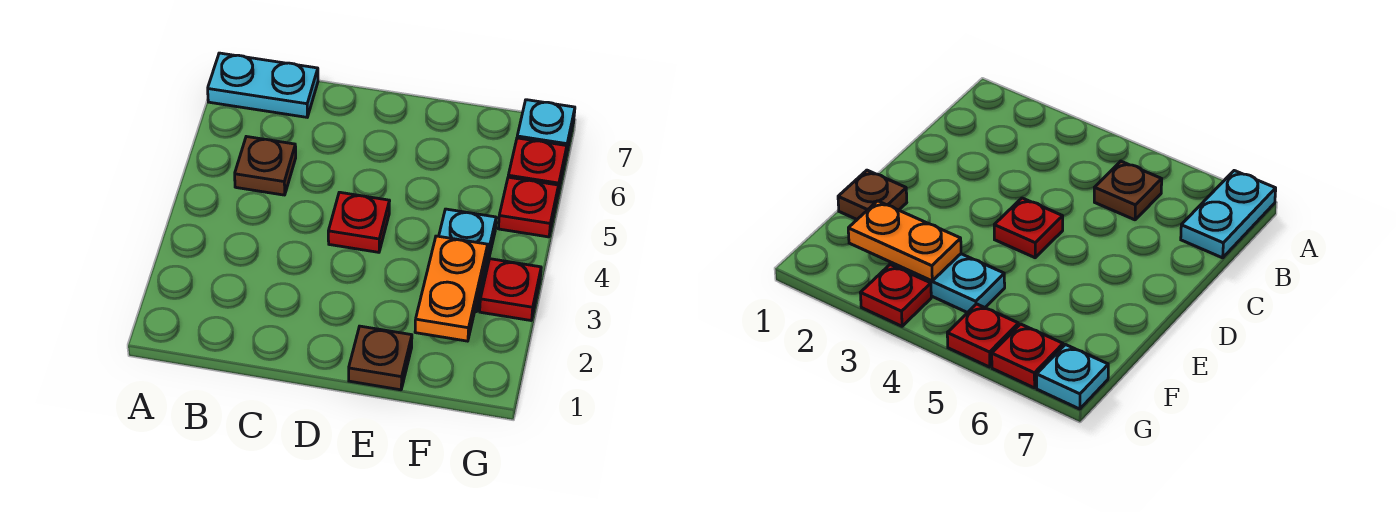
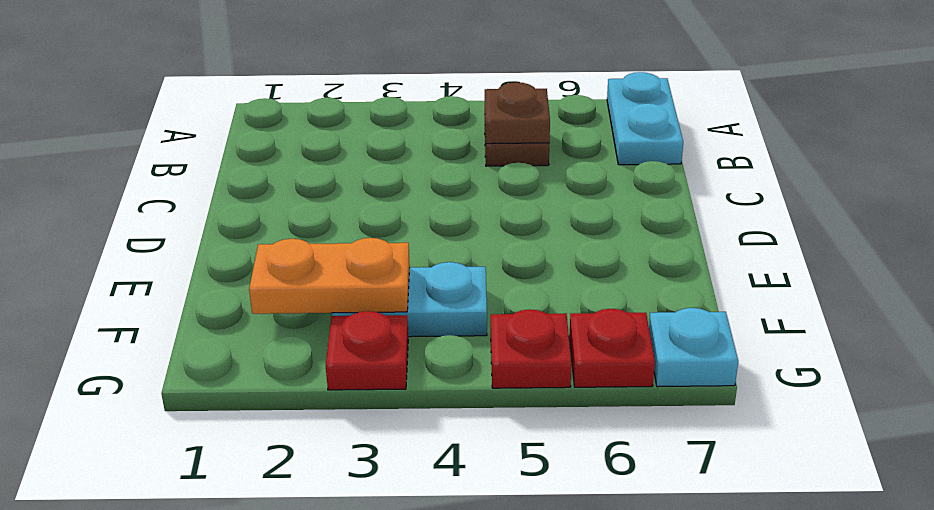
red 1x1 plate [328,192,389,252] -> none
brown 1x1 plate [349,326,412,390] -> brown 1x1 plate moved to [485,82,550,144]

